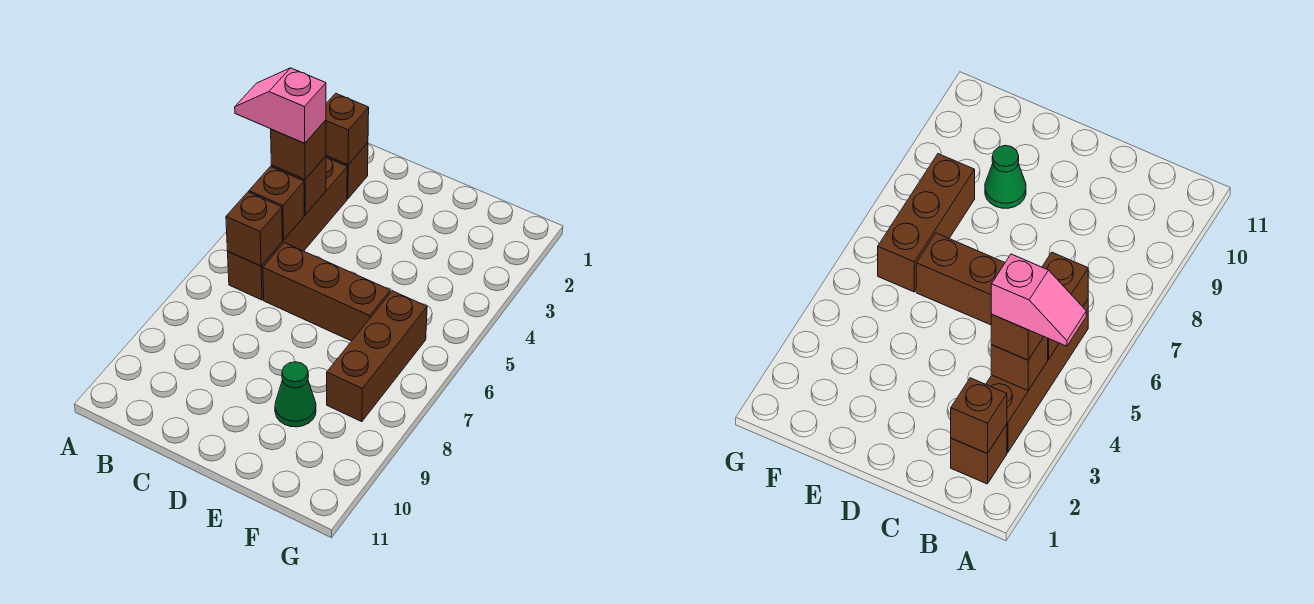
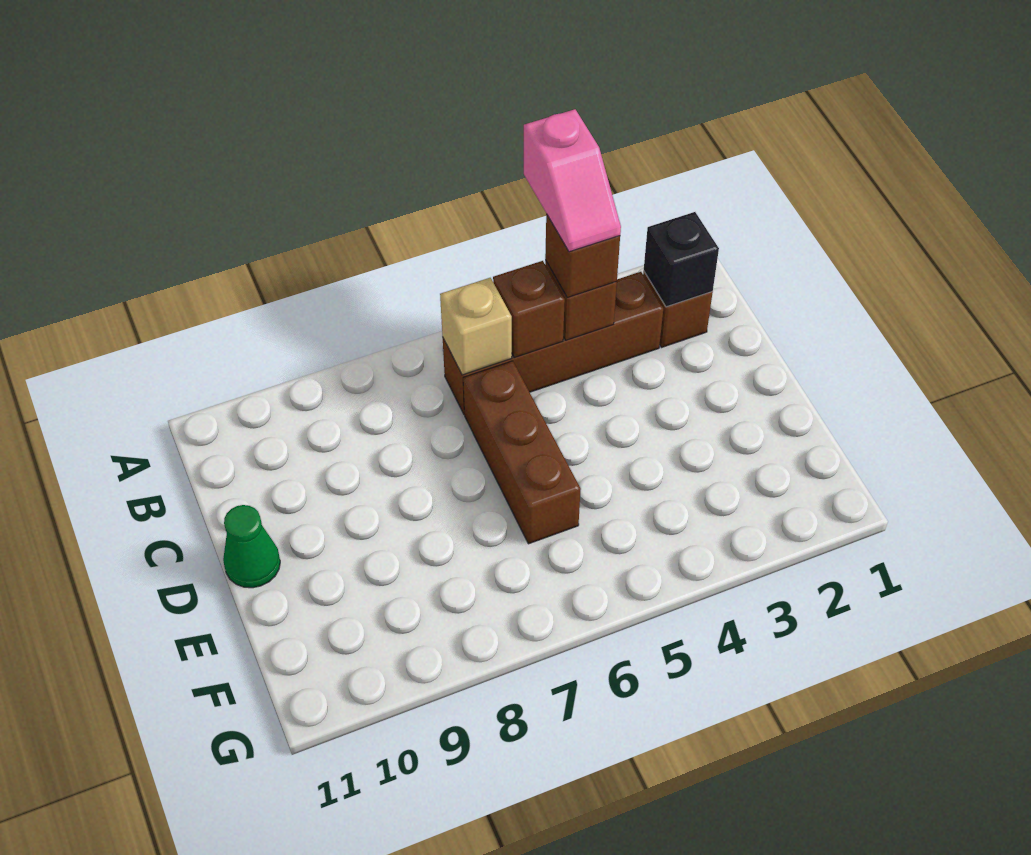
pink 1x2 slope [235,68,326,143] -> pink 1x2 slope turned to [524,109,621,252]
brown 1x1 brick [326,93,369,165] -> black 1x1 brick [644,212,719,307]
brown 1x1 brick [226,192,282,266] -> tan 1x1 brick [440,278,512,375]
green 1x1 cone [275,362,316,427] -> green 1x1 cone moved to [223,505,280,588]
brown 1x3 brick [327,291,427,422] -> none

